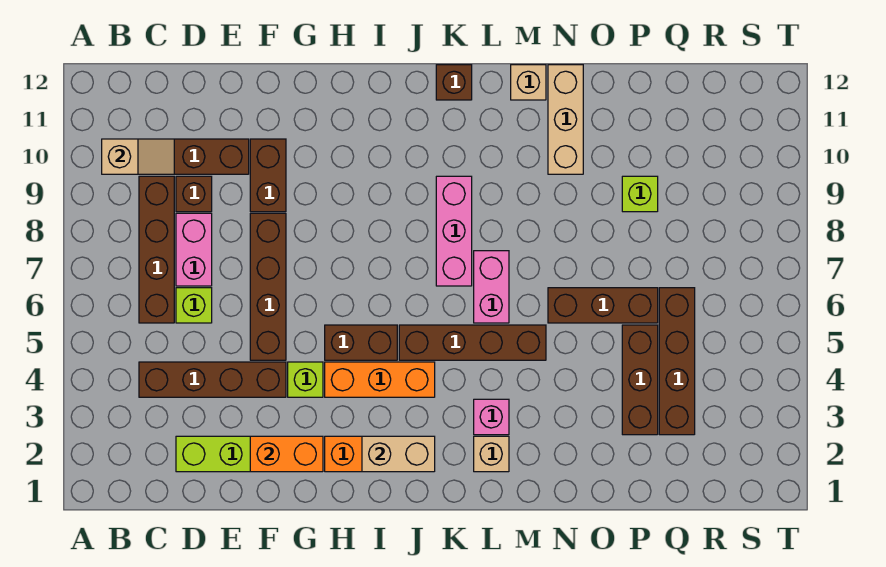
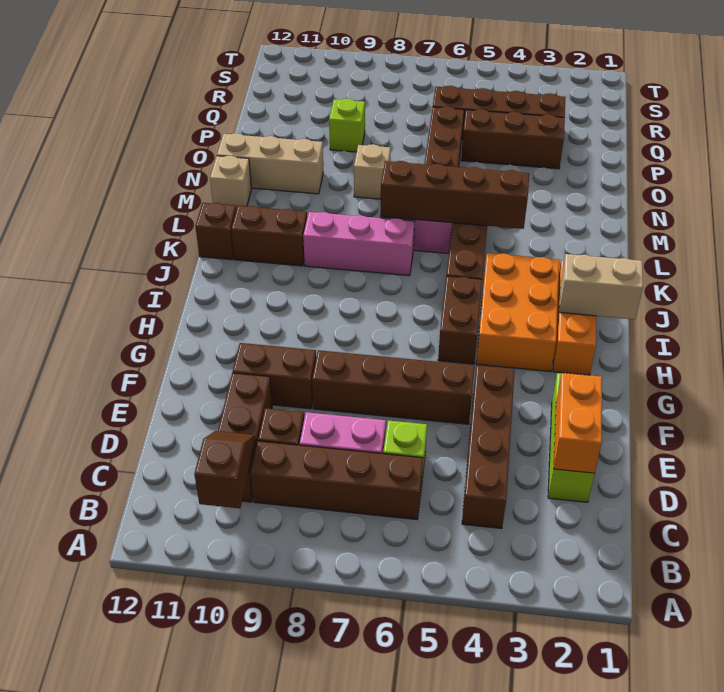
tan 1x2 slope [102,139,174,174] -> brown 1x2 slope [194,431,256,508]
orange 1x2 brick [250,436,323,472] -> orange 1x2 brick moved to [554,373,602,473]
lime 1x1 brick [288,362,323,397] -> none
orange 1x3 brick [325,362,435,397] -> orange 2x3 brick [476,253,559,372]
tan 1x2 brick [362,436,435,472] -> tan 1x2 brick turned to [559,254,643,319]
none -> brown 1x2 brick [231,206,307,266]
tan 1x1 brick [474,436,509,472] -> tan 1x1 brick moved to [354,144,391,199]
pink 1x1 brick [474,399,509,435] -> none
none -> brown 1x4 brick [380,161,529,229]

